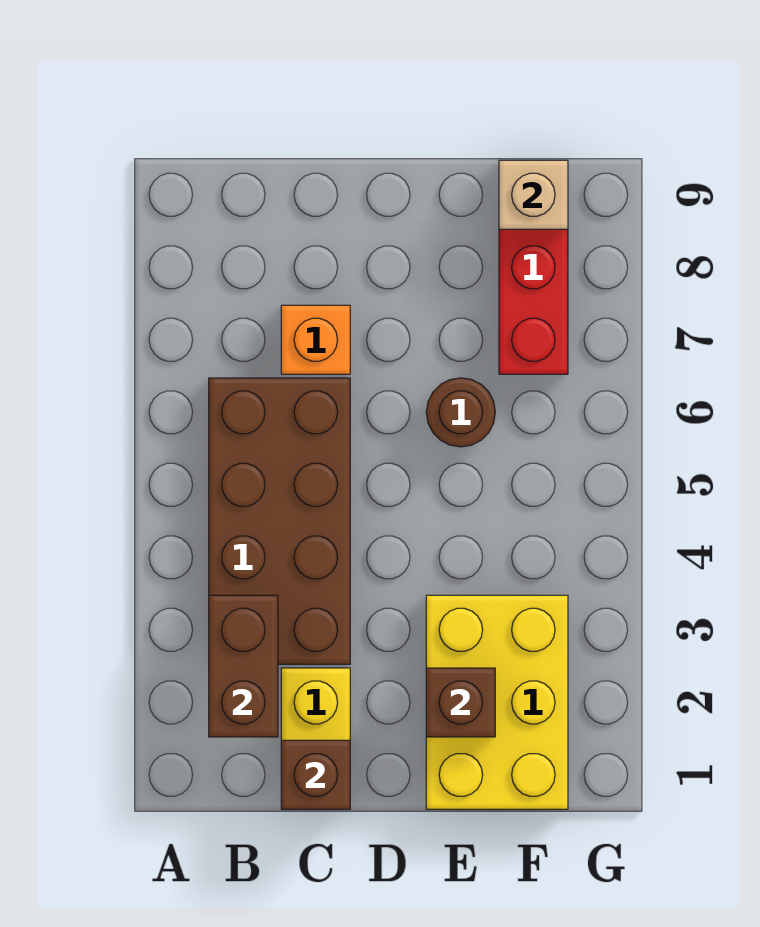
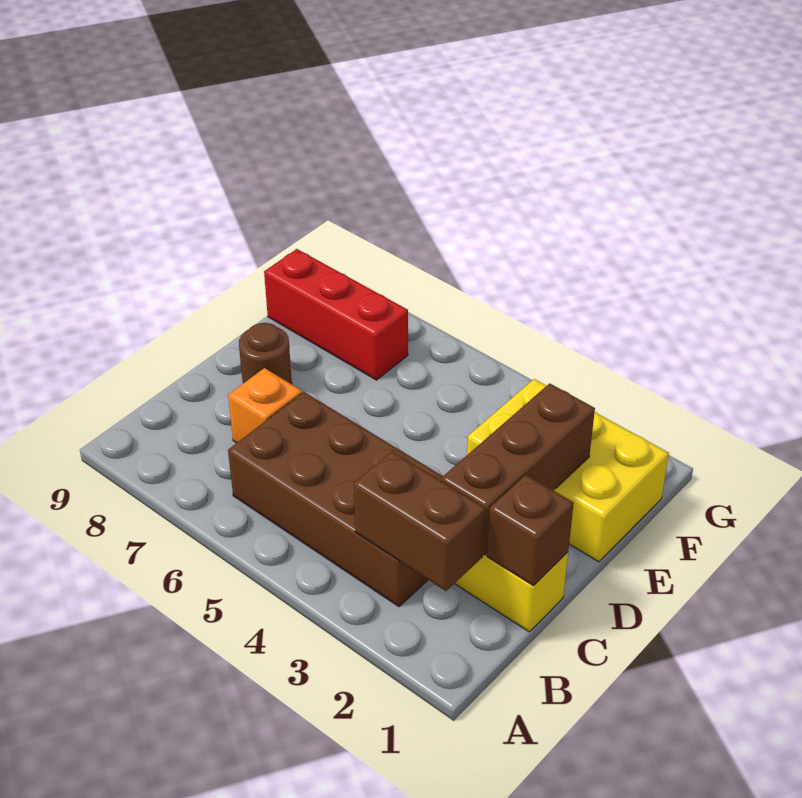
brown 1x1 brick [426,668,495,737] -> brown 1x3 brick [441,383,595,555]
brown 1x1 round brick [426,378,495,447] -> brown 1x1 round brick moved to [239,323,292,384]
tan 1x1 brick [499,160,568,229] -> none

